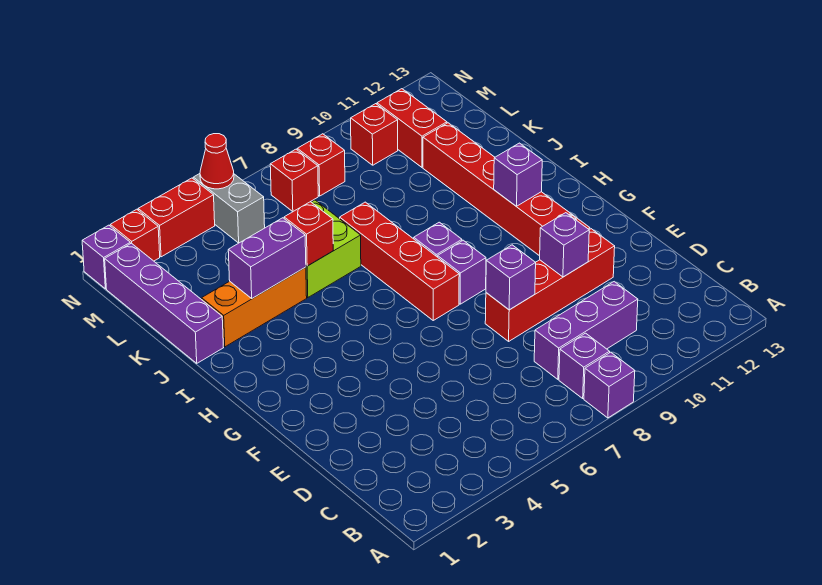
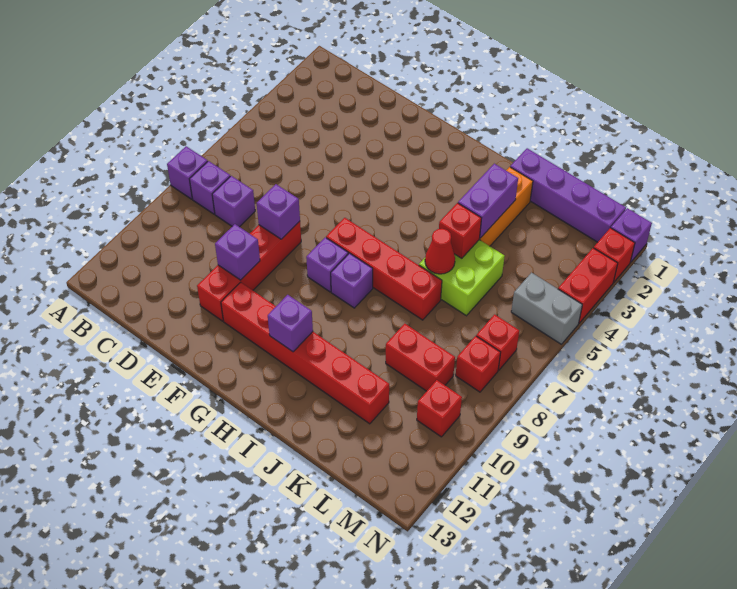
purple 1x3 brick [534,282,638,379] -> purple 1x1 brick [212,176,255,227]
red 1x2 brick [377,89,447,167] -> red 1x2 brick moved to [386,324,455,391]
red 1x1 cone [200,134,234,189] -> red 1x1 cone moved to [425,229,455,274]

